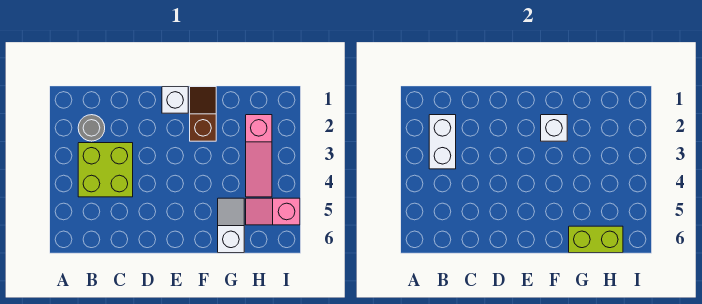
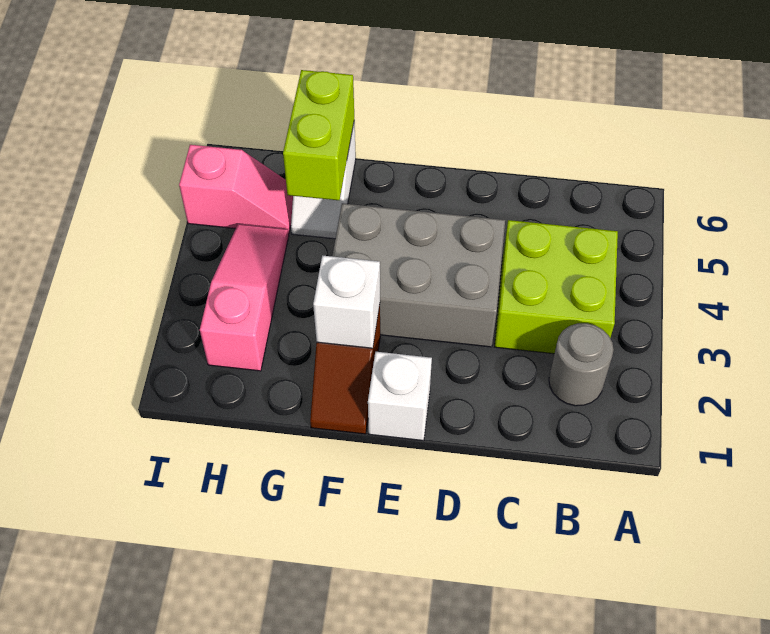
white 1x2 brick [429,115,456,169] -> none
none -> grey 2x3 brick [332,203,505,347]
lime 1x2 brick [569,226,623,253] -> lime 1x2 brick turned to [283,70,354,200]

